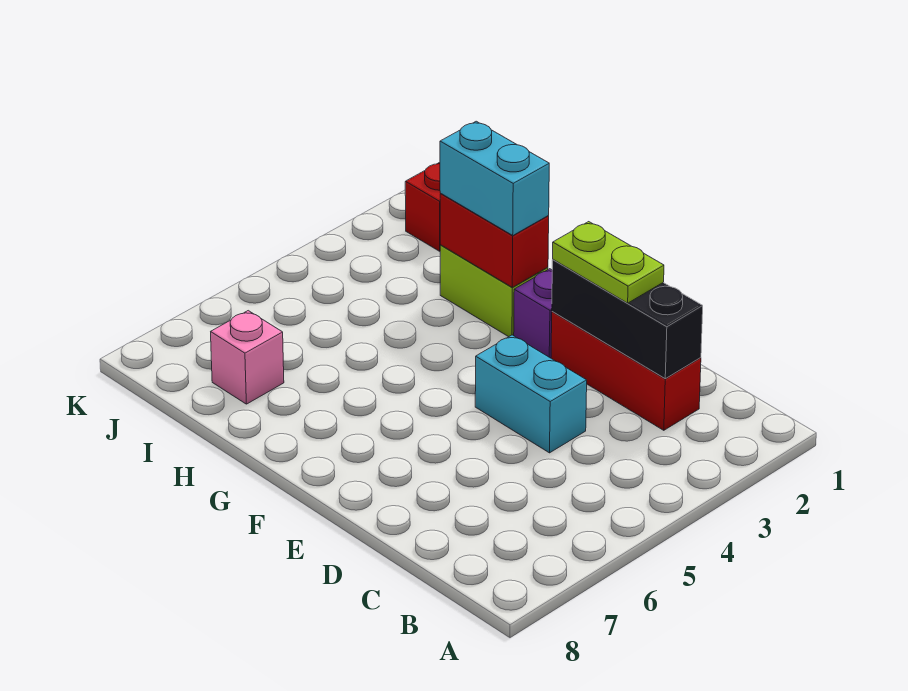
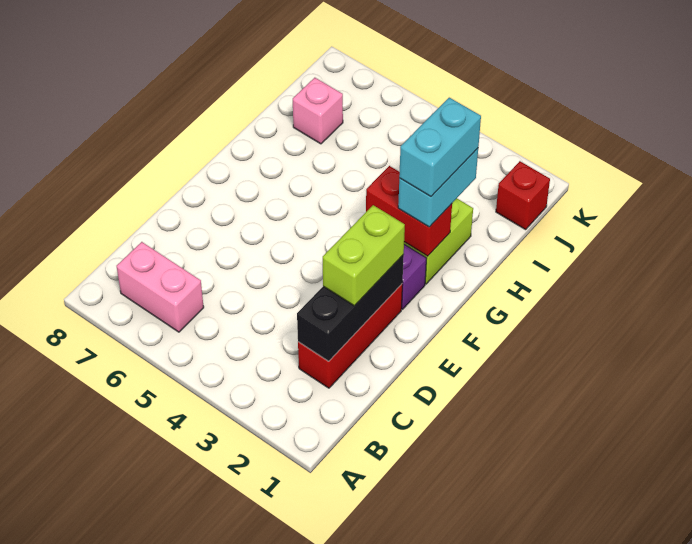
none -> pink 1x2 brick [117,242,204,332]
lime 1x2 plate [553,222,664,303] -> lime 1x2 brick [323,205,405,306]
cyan 1x2 brick [475,335,587,453] -> cyan 1x2 brick moved to [399,98,481,197]
red 1x2 brick [440,194,549,287] -> red 1x2 brick turned to [366,166,452,256]

